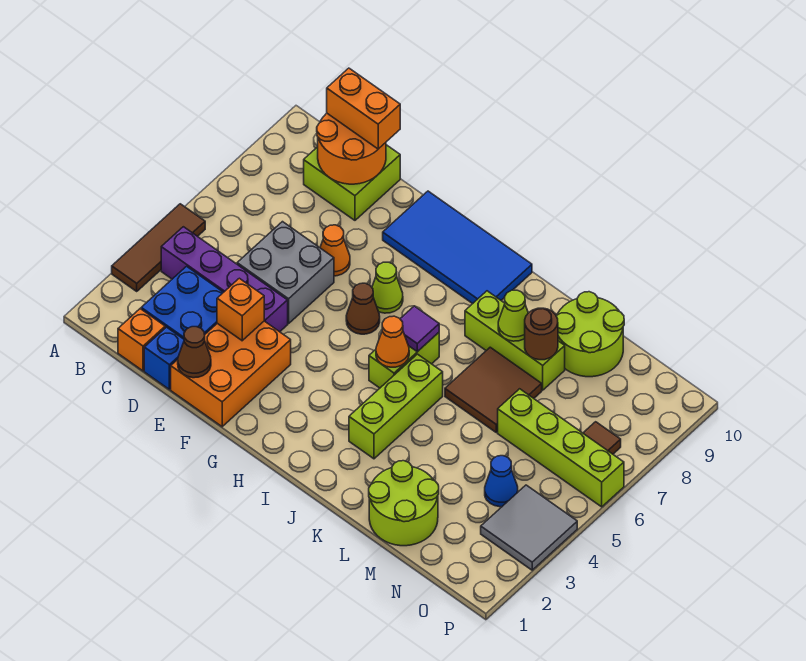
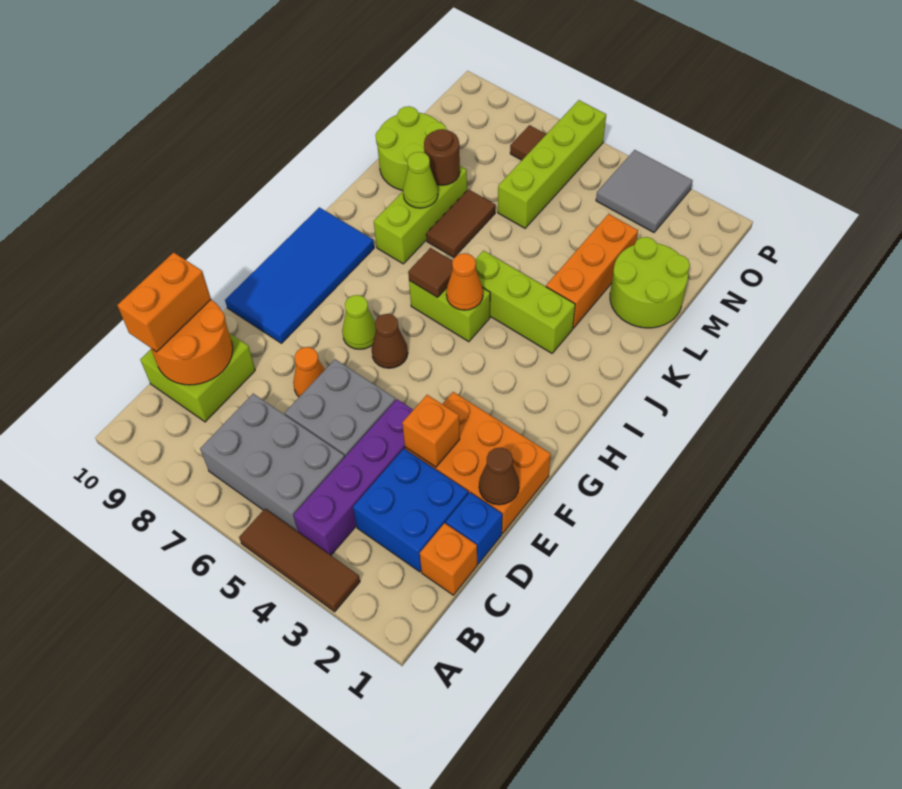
none -> grey 2x3 brick [200,394,345,532]
purple 1x1 tile [400,306,439,352] -> brown 1x1 tile [408,248,453,297]
none -> orange 1x3 brick [546,214,638,328]
brown 2x2 tile [445,347,542,432] -> brown 1x2 tile [426,189,496,258]
blue 1x1 cone [485,456,518,507] -> none

